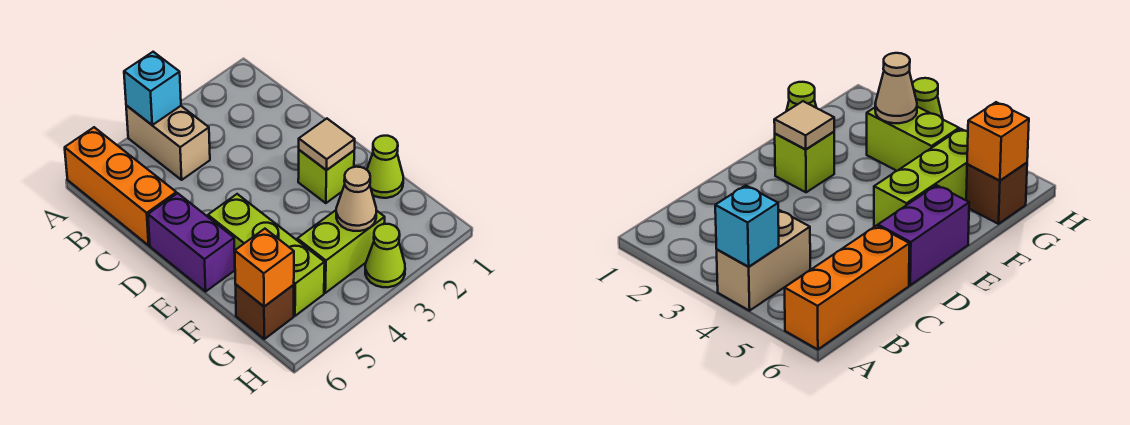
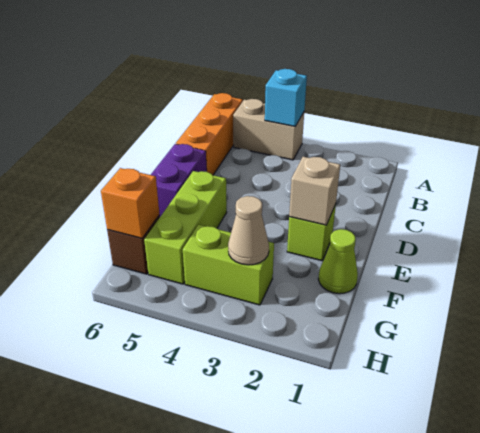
tan 1x2 brick [126,106,210,180] -> tan 1x2 brick turned to [233,99,304,160]
tan 1x1 tile [299,119,355,170] -> tan 1x1 brick [289,157,340,225]
lime 1x1 cone [365,224,405,287] -> none

